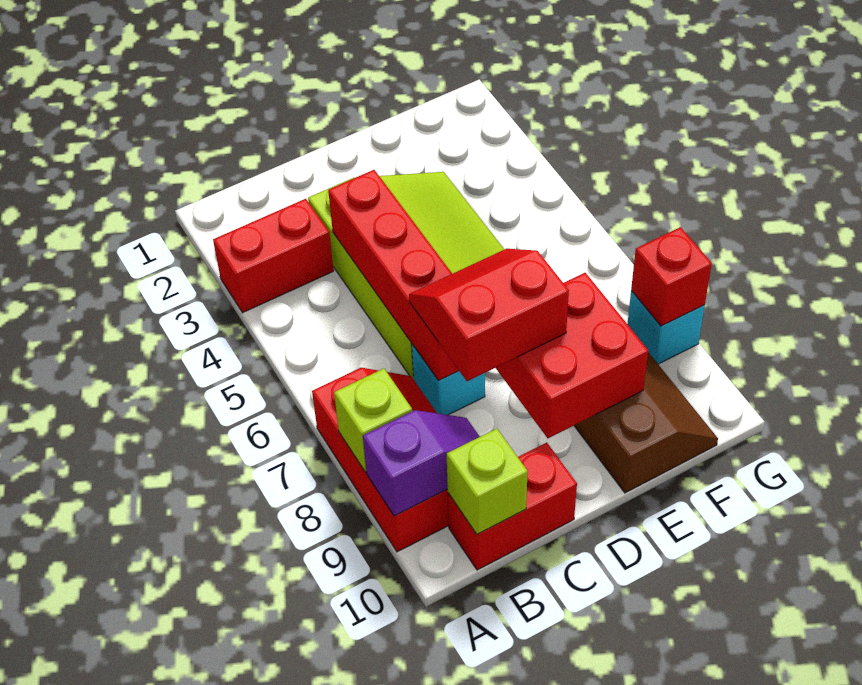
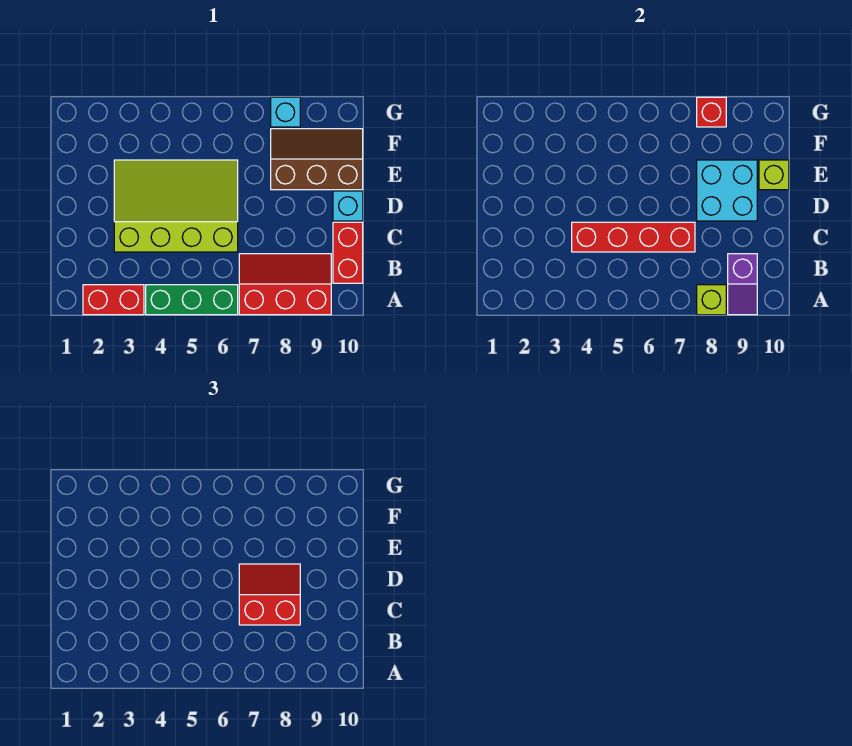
red 1x2 brick [213,199,334,313] -> red 1x2 brick turned to [83,285,144,315]
none -> green 1x3 brick [146,285,238,315]
purple 1x2 slope [363,410,480,516] -> purple 1x2 slope turned to [728,254,757,315]
lime 1x1 brick [447,429,528,534] -> lime 1x1 brick moved to [759,160,789,190]
cyan 1x1 brick [412,344,485,415] -> cyan 1x1 brick moved to [333,191,363,221]
red 2x2 slope [409,249,569,381] -> red 2x2 slope turned to [239,564,300,625]
red 2x2 brick [496,273,648,438] -> cyan 2x2 brick [697,160,757,221]

